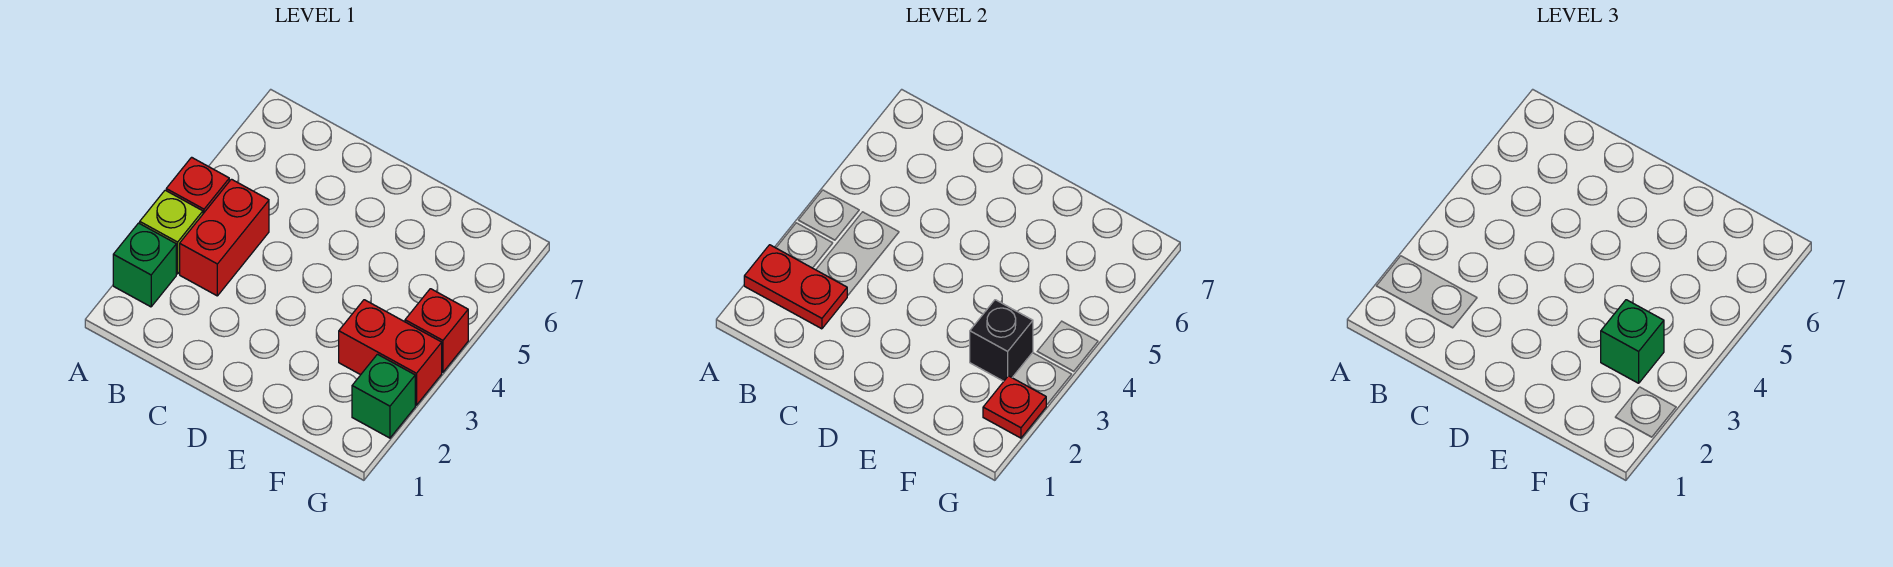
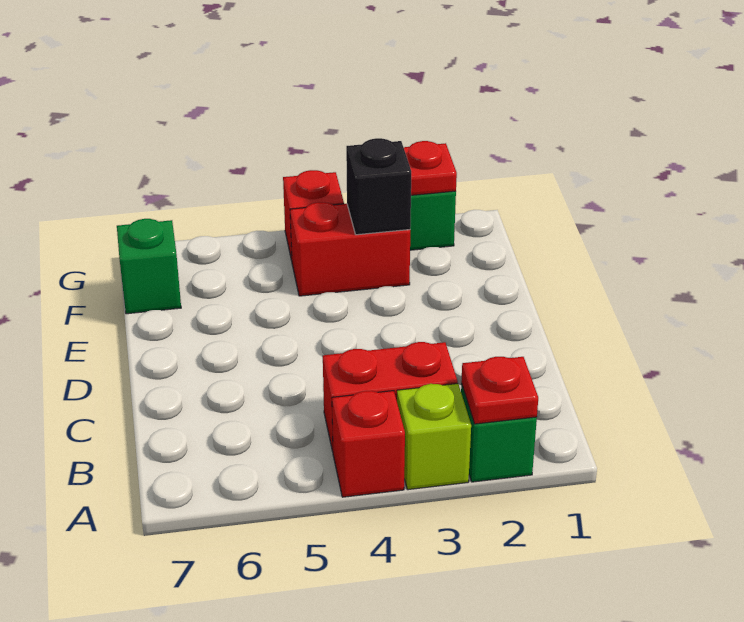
red 1x2 plate [744,245,847,329] -> red 1x1 plate [461,357,538,424]
red 1x2 brick [339,300,442,405] -> red 1x2 brick turned to [290,202,410,296]
green 1x1 brick [1601,300,1664,383] -> green 1x1 brick moved to [117,219,181,314]

